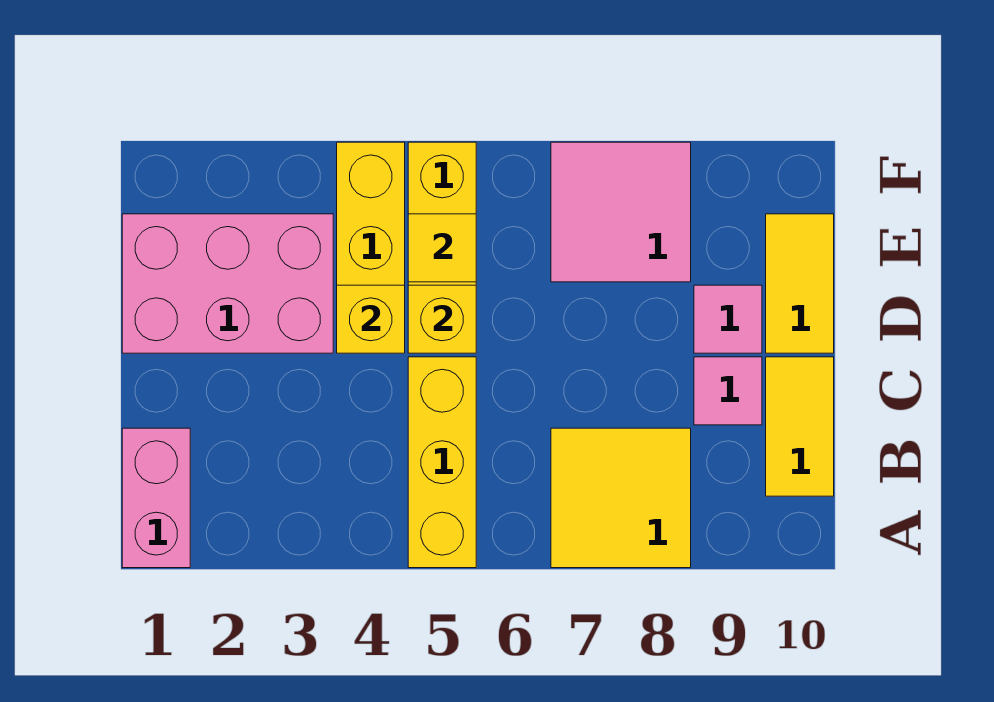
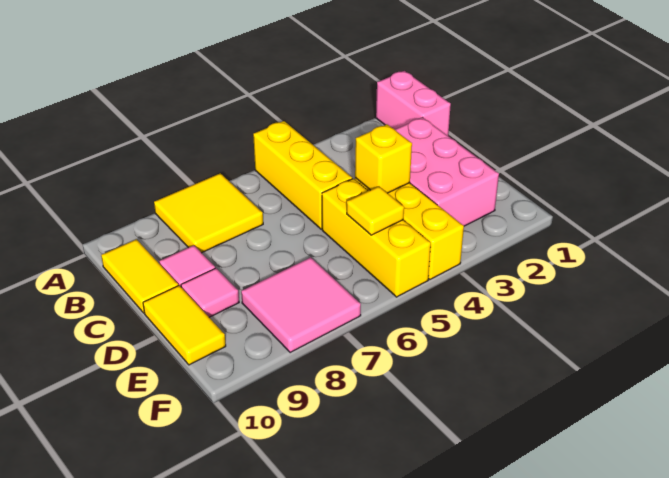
pink 2x3 brick [122,214,333,353] -> pink 2x3 brick turned to [395,117,499,226]
yellow 1x1 brick [408,285,476,353] -> none

